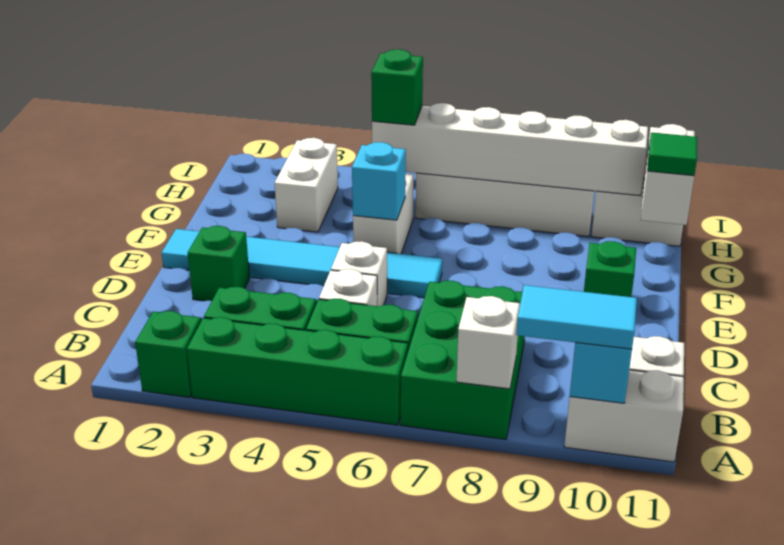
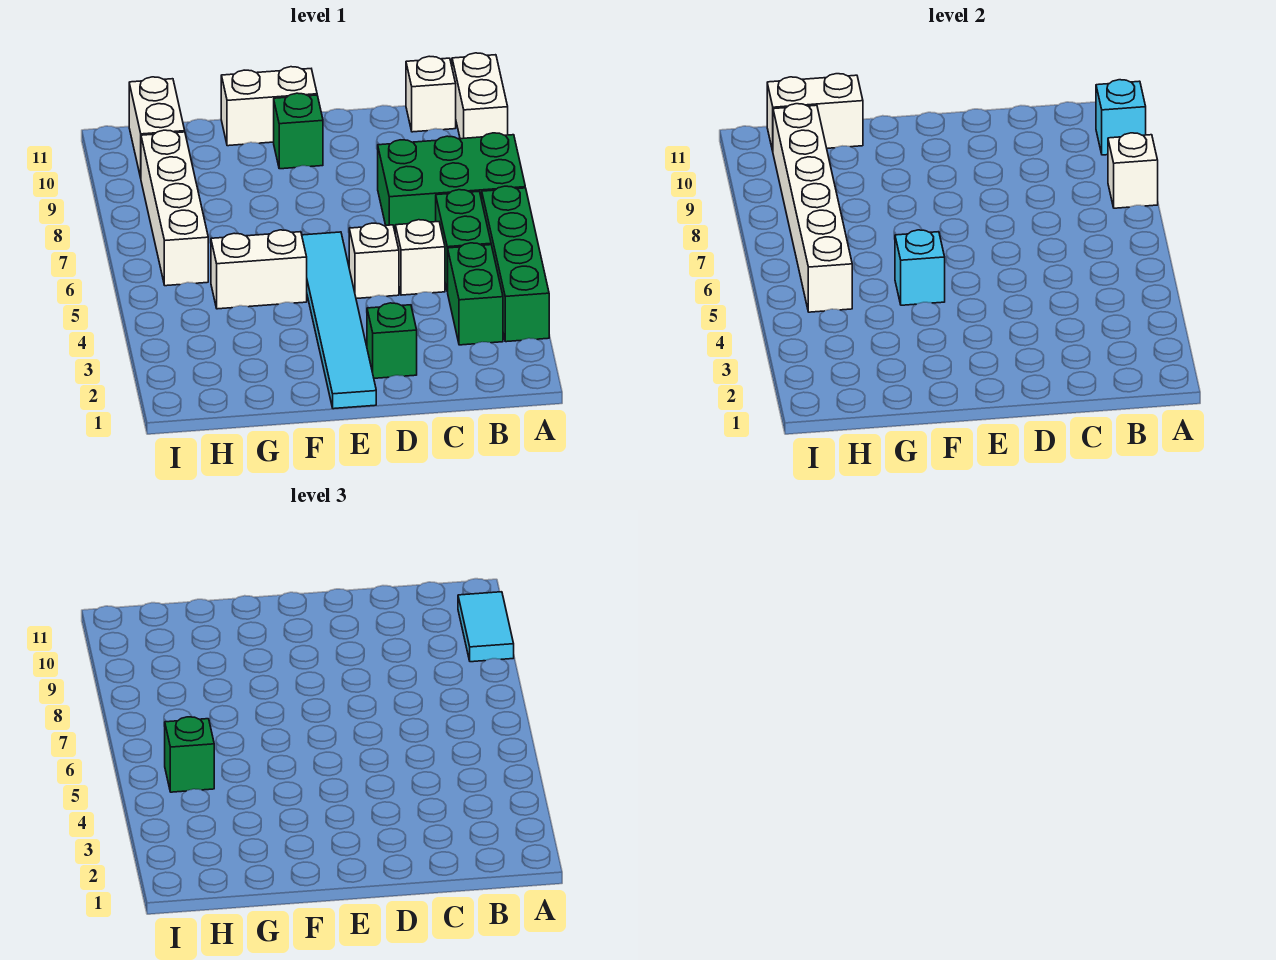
green 1x1 brick [135,311,201,397] -> none
white 1x2 brick [275,138,338,232] -> white 1x2 brick moved to [221,67,317,146]
green 1x1 tile [647,133,697,176] -> none

